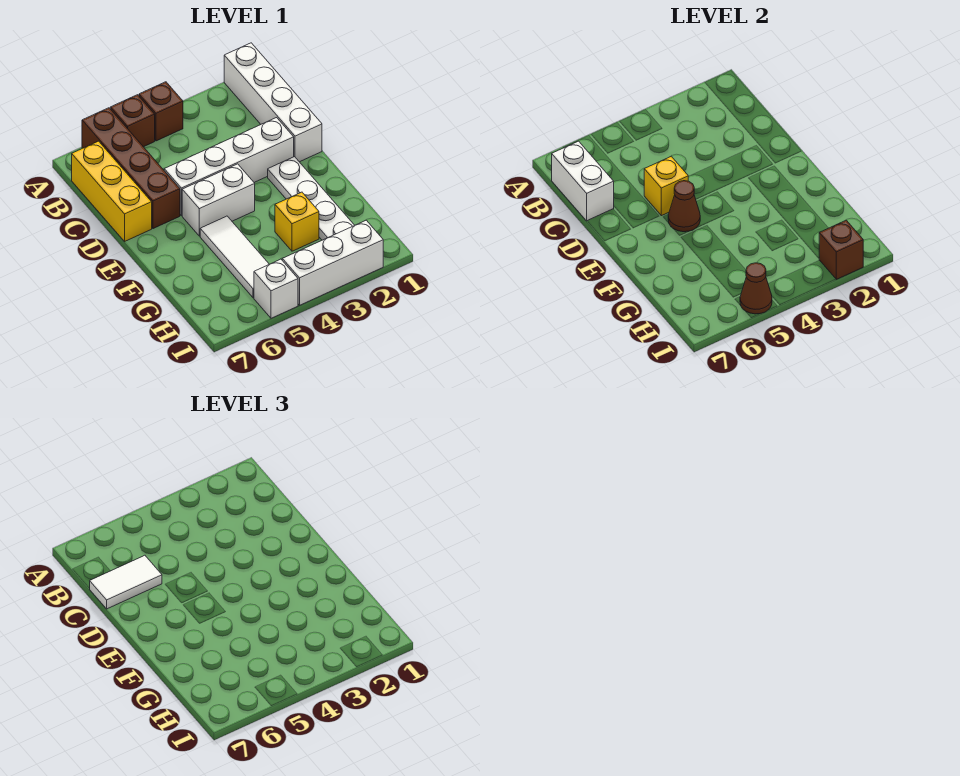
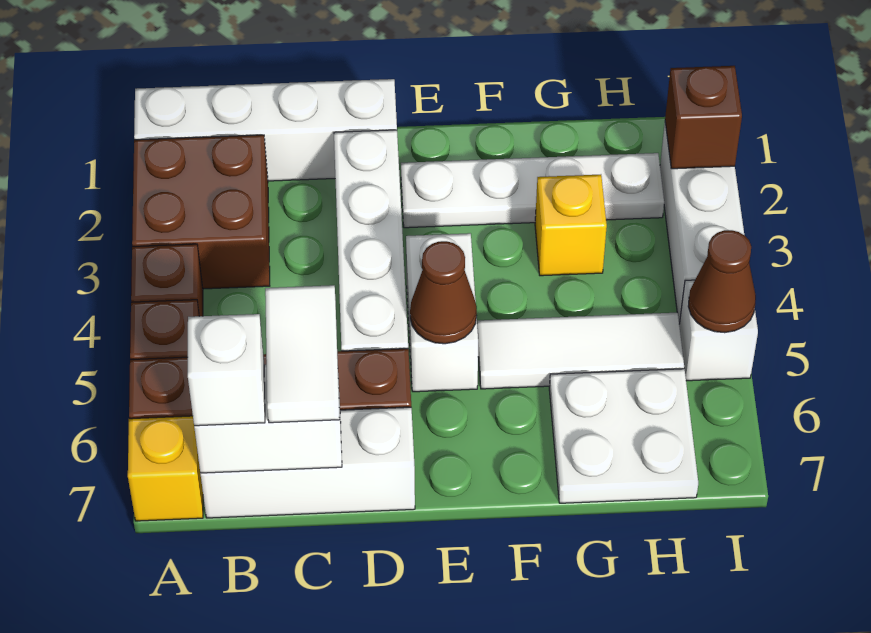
none -> brown 2x2 brick [132,135,270,289]
yellow 1x3 brick [72,141,152,241] -> white 1x3 brick [200,407,415,518]
none -> white 1x1 brick [188,314,265,426]
yellow 1x1 brick [644,156,688,216] -> yellow 1x1 brick moved to [128,416,203,521]
none -> white 2x2 plate [549,369,698,503]

